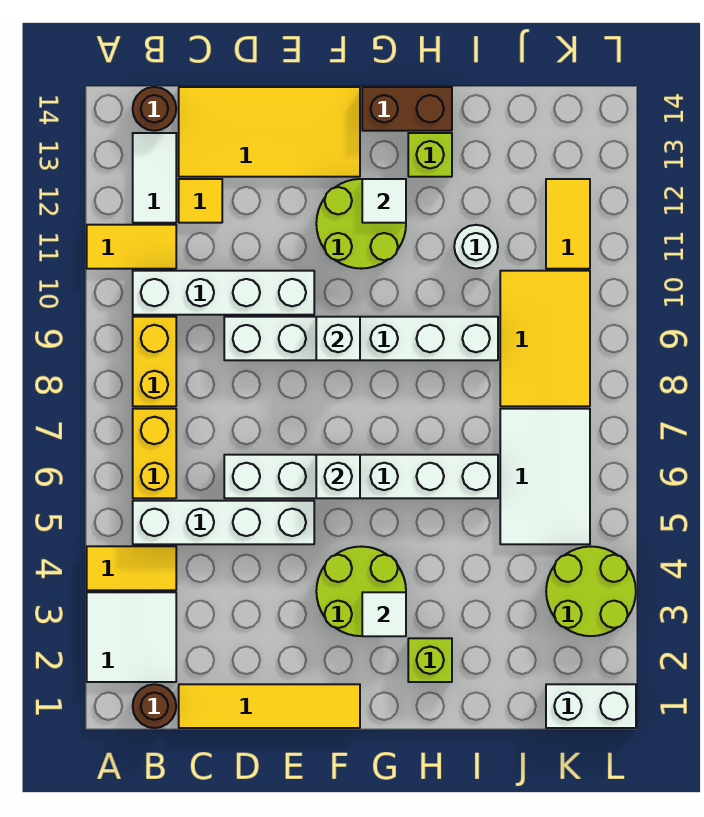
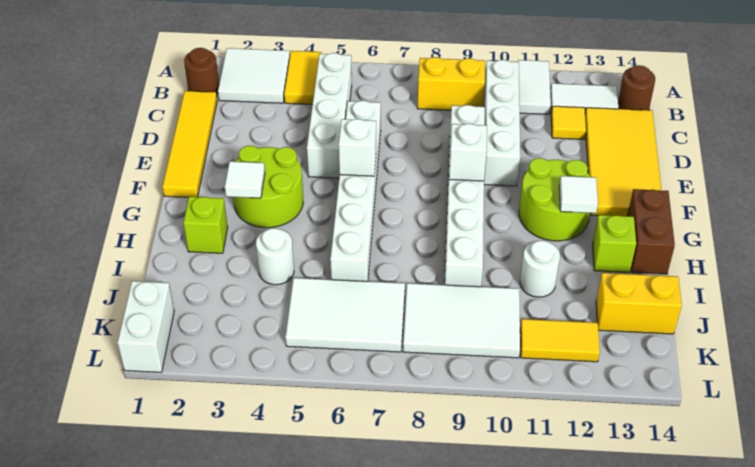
yellow 1x2 tile [87,225,176,269] -> white 1x2 tile [518,60,551,114]
yellow 1x2 brick [133,409,176,498] -> yellow 1x2 brick moved to [596,273,682,334]
none -> white 1x1 round brick [256,228,294,285]
yellow 2x3 tile [500,271,590,406] -> white 2x3 tile [403,283,520,358]
lime 2x2 round brick [546,547,636,636] -> none

